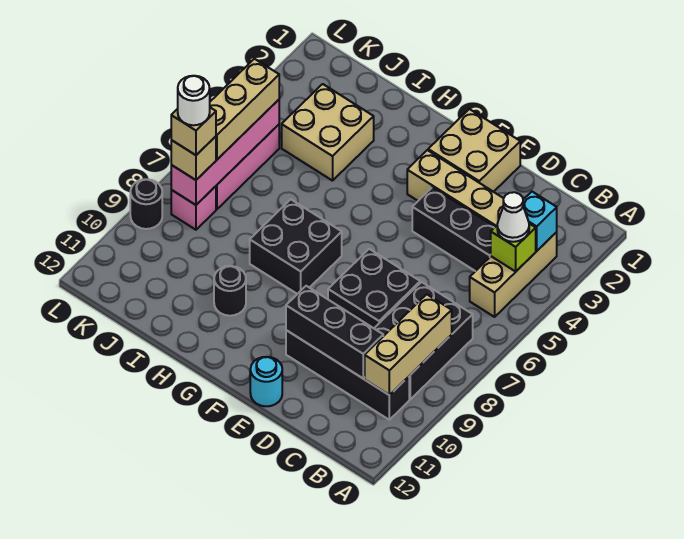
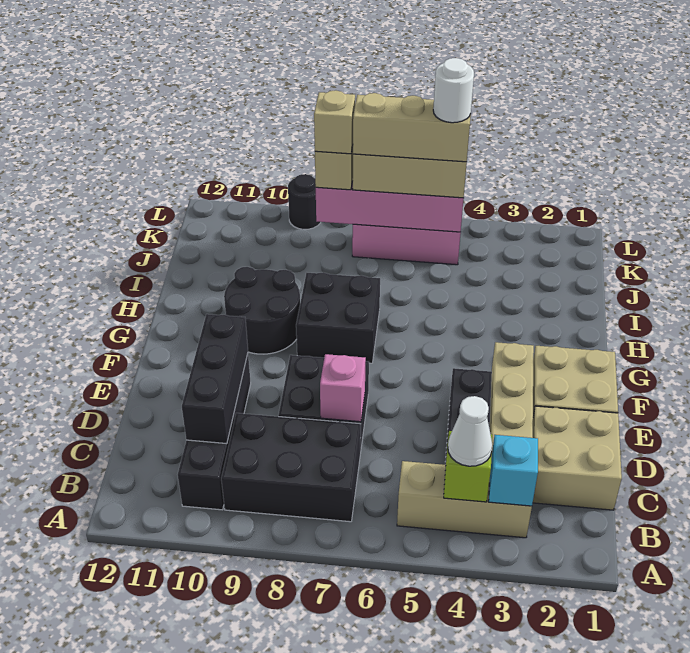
tan 1x3 brick [365,294,452,395] -> tan 1x3 brick moved to [353,93,471,162]
cyan 1x1 round brick [250,357,282,406] -> none
black 1x1 round brick [214,266,246,316] -> black 2x2 round brick [224,267,300,354]
tan 2x2 brick [282,84,374,181] -> tan 2x2 brick moved to [533,406,622,510]
pink 1x1 brick [171,186,216,230] -> pink 1x1 brick moved to [320,354,366,422]
white 1x1 round brick [178,76,210,125] -> white 1x1 round brick moved to [433,58,474,123]

